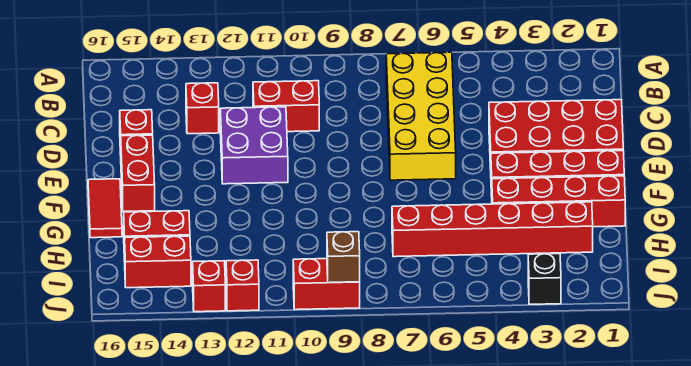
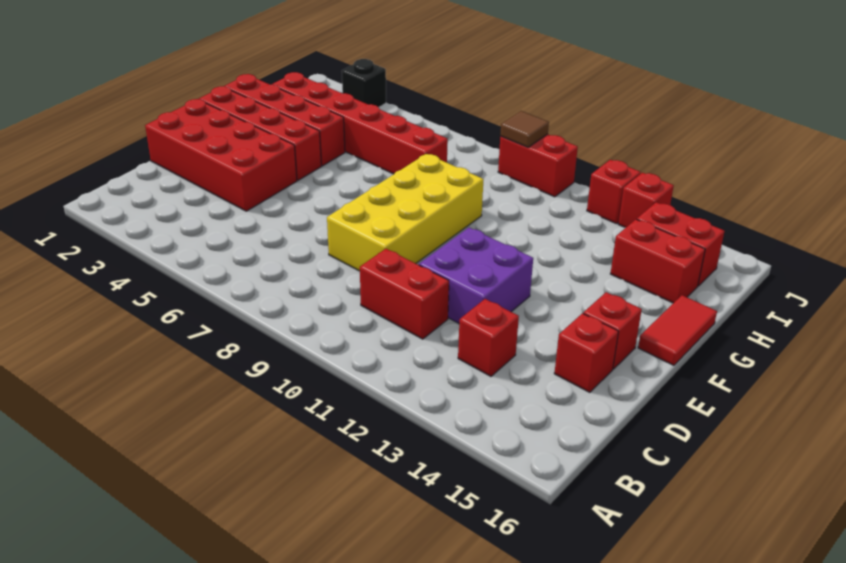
yellow 2x4 brick [386,52,456,180] -> yellow 2x4 brick moved to [327,154,484,271]
red 1x2 brick [121,135,155,211] -> red 1x1 brick [583,292,642,369]
brown 1x1 brick [327,232,360,283] -> brown 1x1 tile [500,111,549,147]

